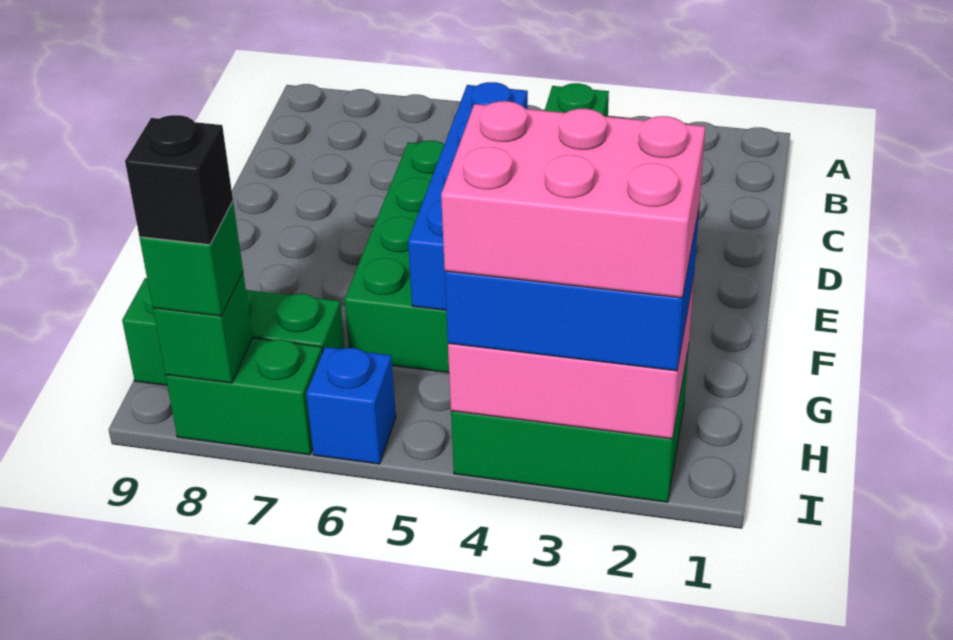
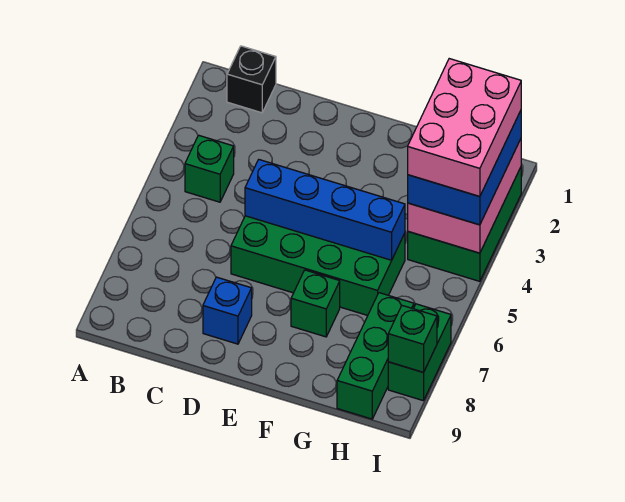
blue 1x1 brick [306,347,396,464] -> blue 1x1 brick moved to [203,277,252,344]
green 1x1 brick [139,201,243,316] -> green 1x1 brick moved to [291,270,340,337]
black 1x1 brick [125,115,233,245] -> black 1x1 brick moved to [227,46,276,113]

